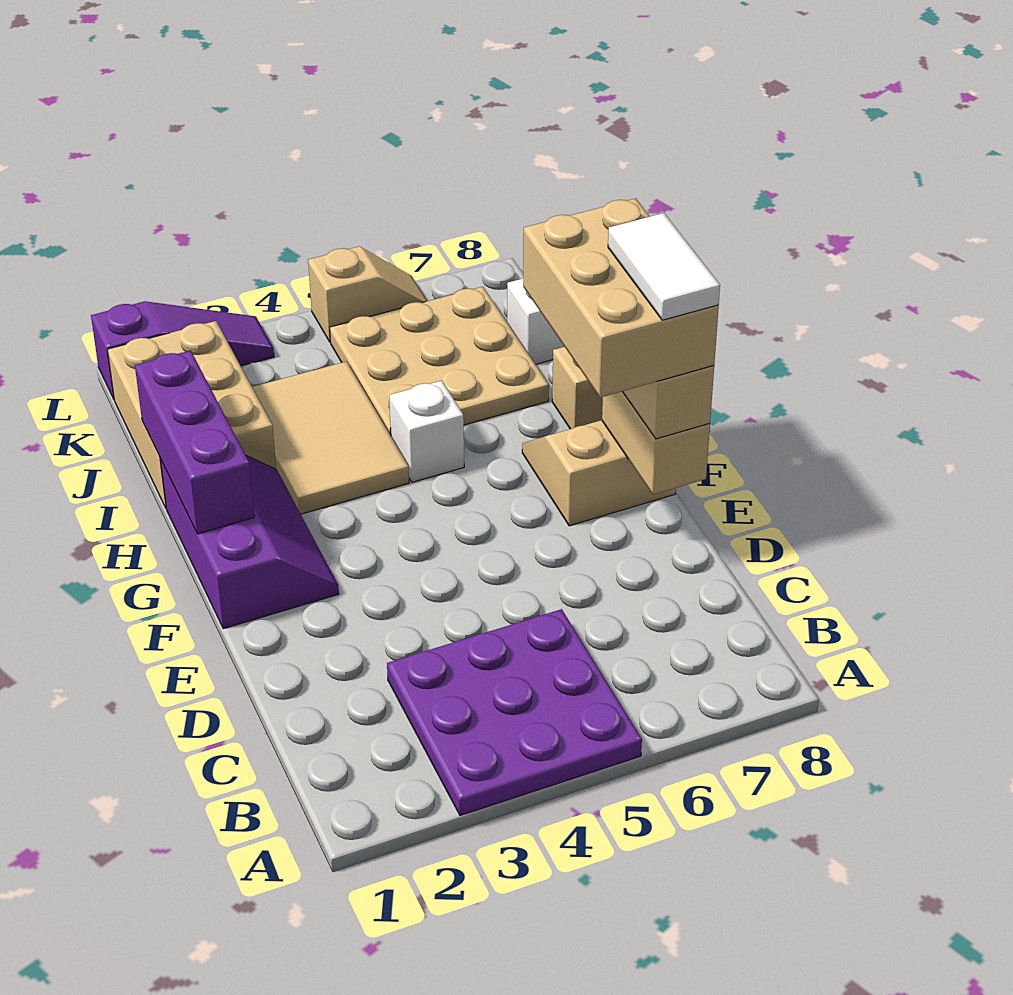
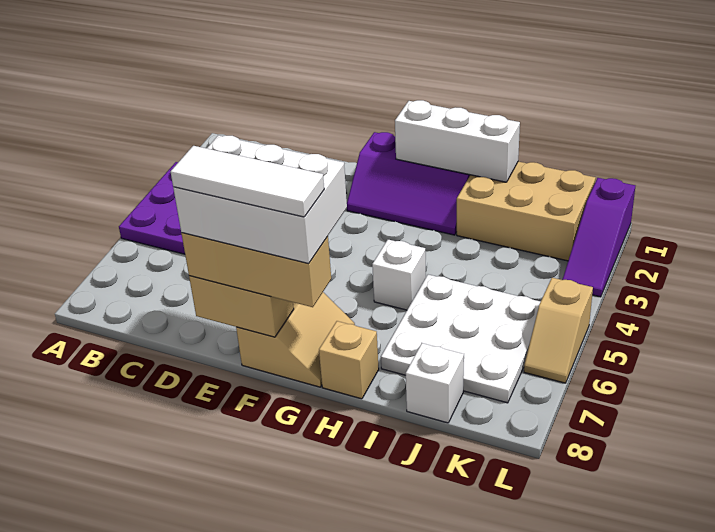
tan 2x3 brick [523,198,719,397] -> white 2x3 brick [173,135,347,264]
white 1x2 tile [608,213,720,320] -> white 1x3 tile [170,146,324,217]
purple 1x3 brick [135,350,254,534] -> white 1x3 brick [395,100,520,182]
tan 2x3 tile [252,361,409,514] -> none
tan 3x3 plate [330,287,549,435] -> white 3x3 plate [381,275,541,403]

